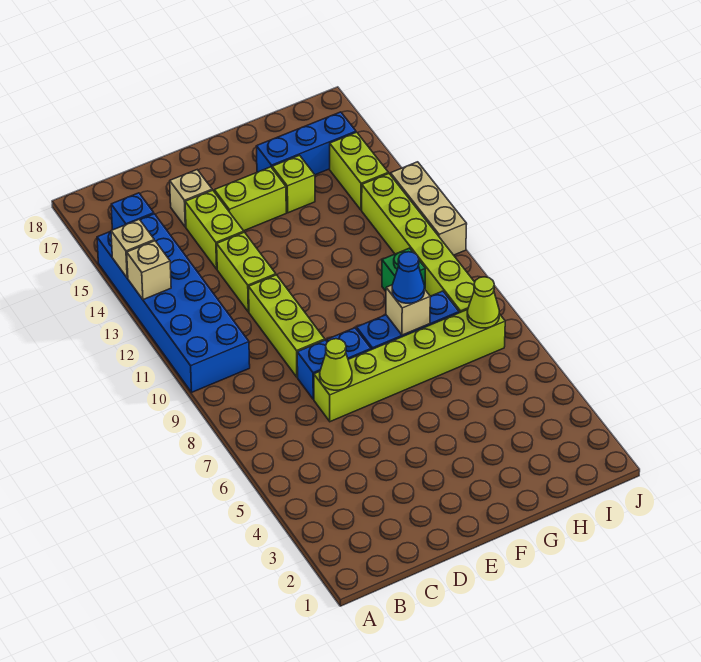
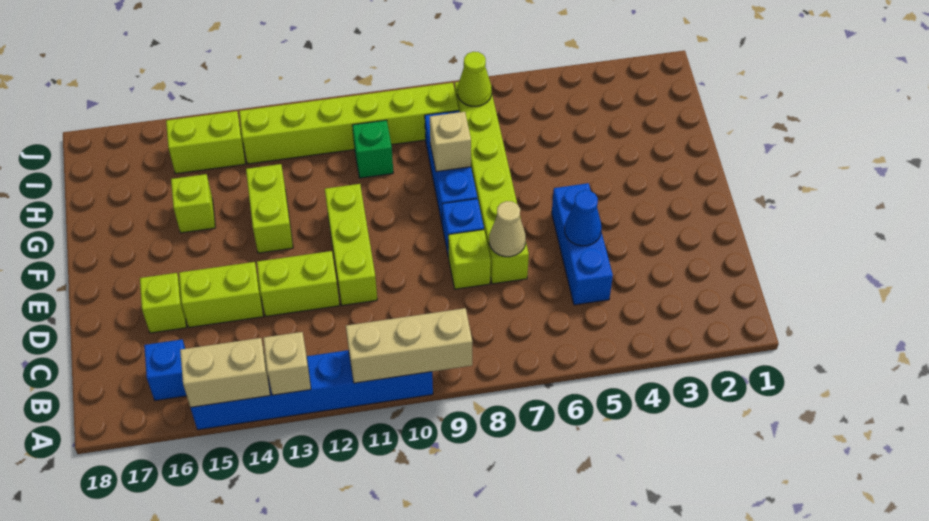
blue 2x6 brick [97,214,250,392] -> blue 1x6 brick [191,350,433,430]
tan 1x1 brick [111,219,154,278] -> tan 1x2 brick [180,338,270,407]
lime 1x1 cone [320,339,352,390] -> tan 1x1 cone [489,201,526,257]
blue 1x1 brick [297,340,327,399] -> lime 1x1 brick [448,230,491,289]
lime 1x3 brick [249,275,325,377] -> lime 1x3 brick turned to [325,184,377,305]
tan 1x1 brick [170,170,212,227] -> lime 1x1 brick [140,273,187,333]
lime 1x2 brick [214,167,286,231] -> lime 1x2 brick moved to [246,164,293,253]
blue 1x1 cone [392,252,424,303] -> blue 1x1 cone moved to [565,190,602,246]
blue 1x3 brick [256,112,356,175] -> blue 1x3 brick moved to [552,183,613,305]
tan 1x3 brick [391,162,467,255] -> tan 1x3 brick moved to [346,308,472,383]

